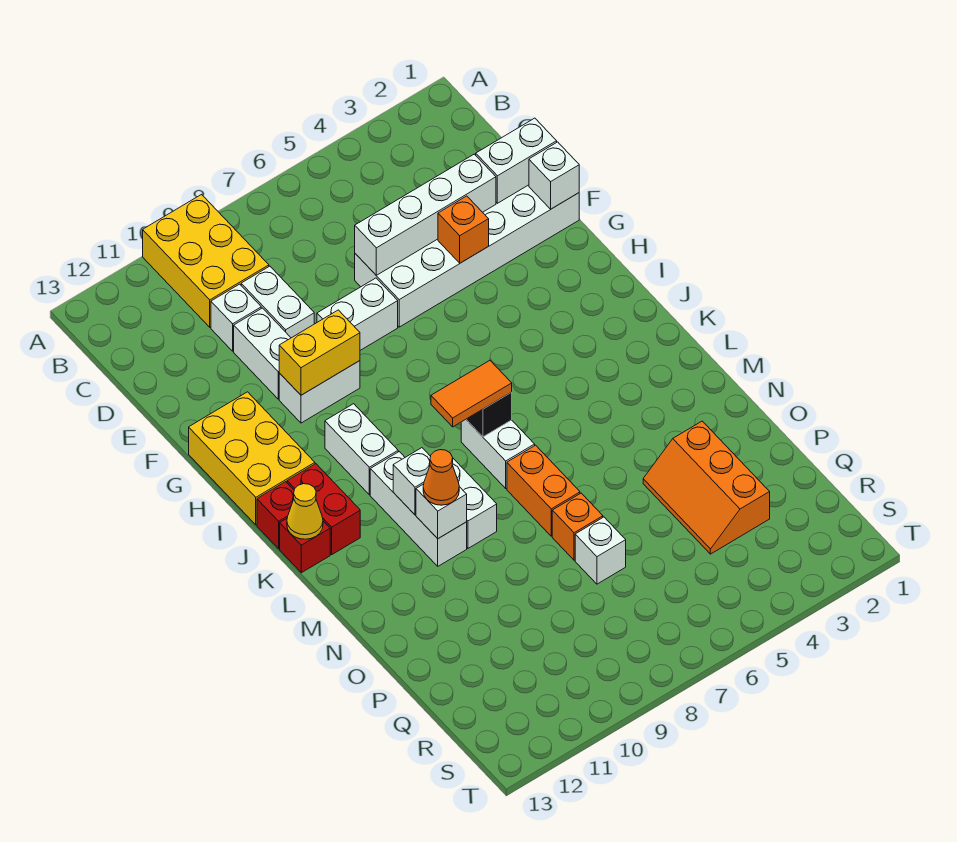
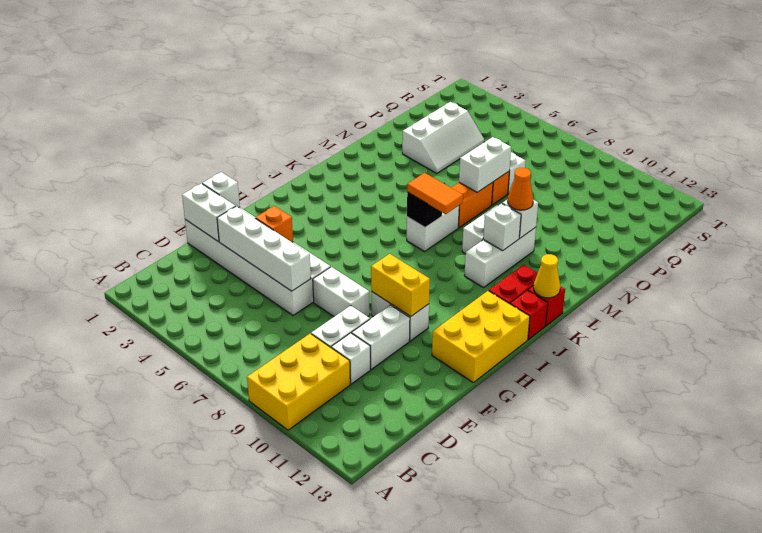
white 1x2 brick [325,404,398,495] -> white 1x2 brick moved to [459,137,511,192]
orange 2x3 slope [643,421,770,554] -> white 2x3 slope [402,102,484,173]

